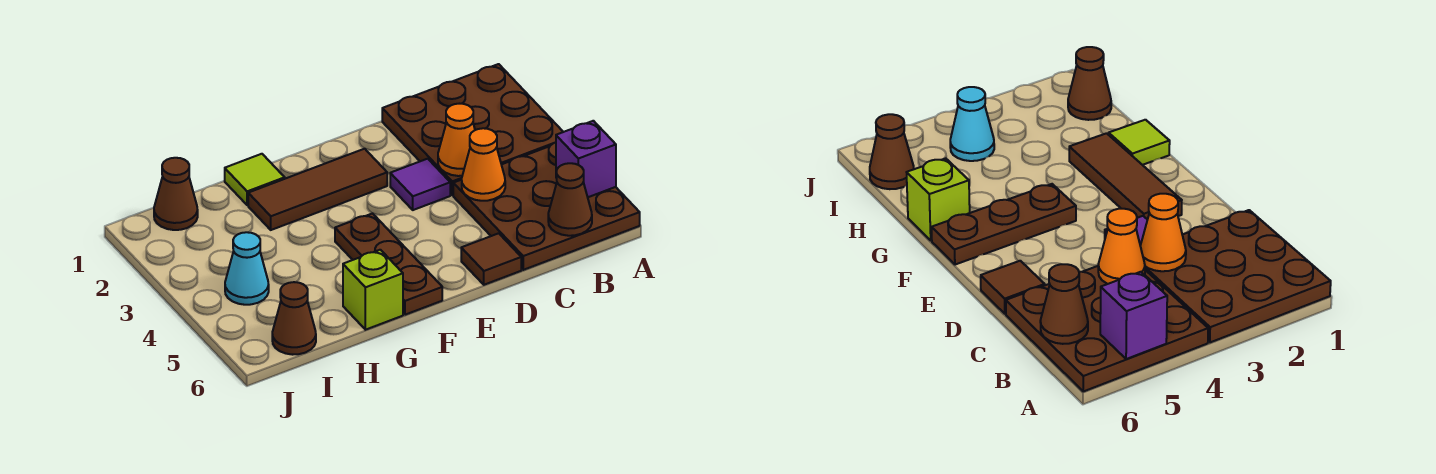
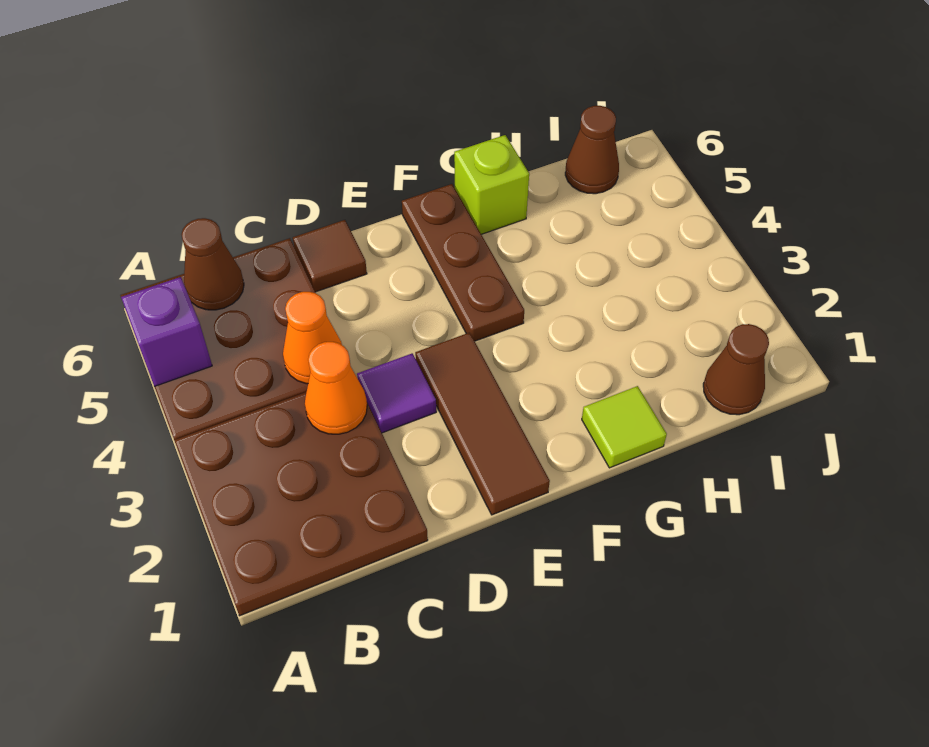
brown 1x3 tile [248,149,387,230] -> brown 1x3 tile turned to [415,333,550,515]
cyan 1x1 cone [225,232,269,305] -> none

